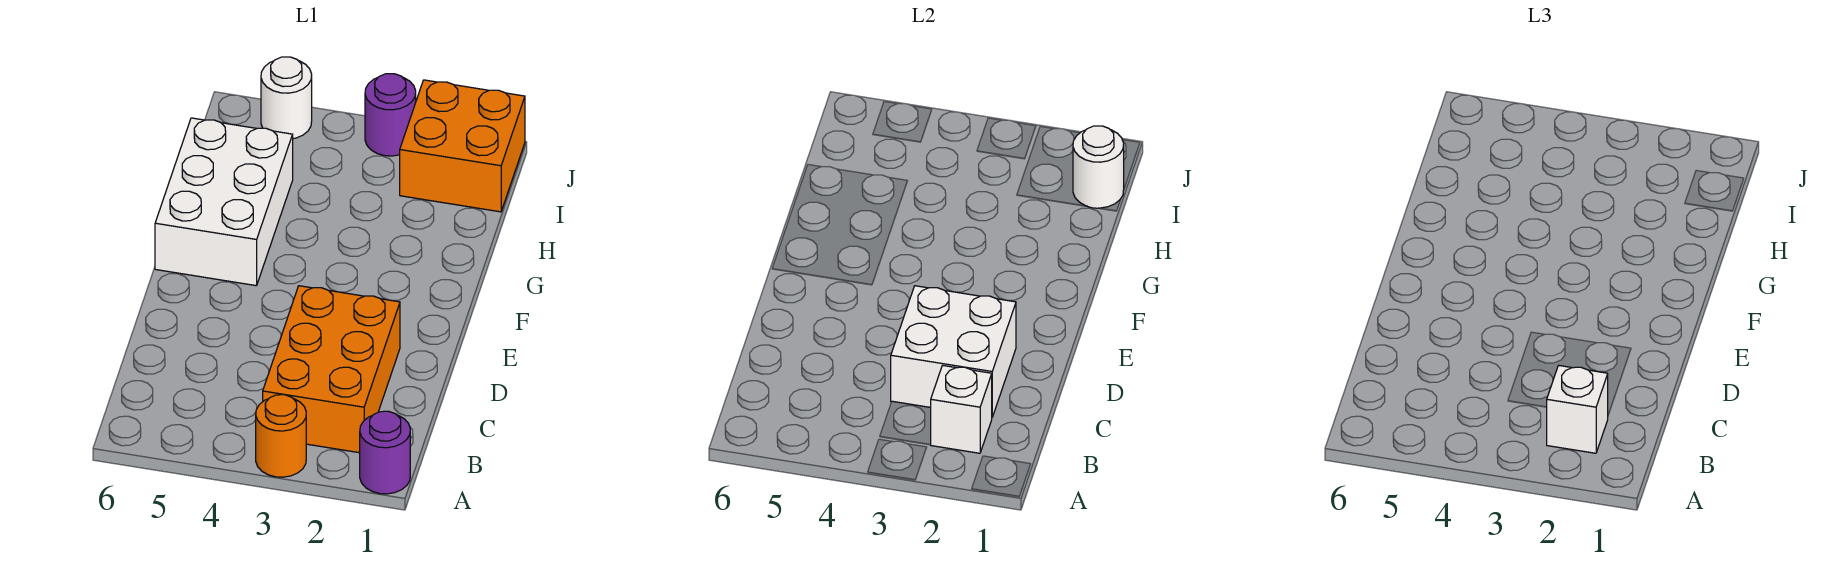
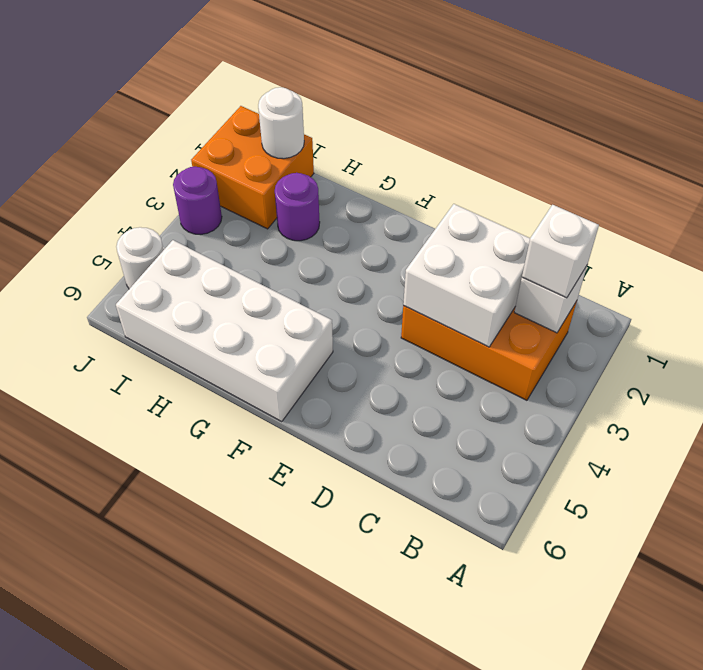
purple 1x1 round brick [360,411,410,494] -> purple 1x1 round brick moved to [275,173,320,241]
orange 1x1 round brick [256,395,306,477] -> none
white 2x3 brick [155,118,293,286] -> white 2x4 brick [116,240,333,422]

